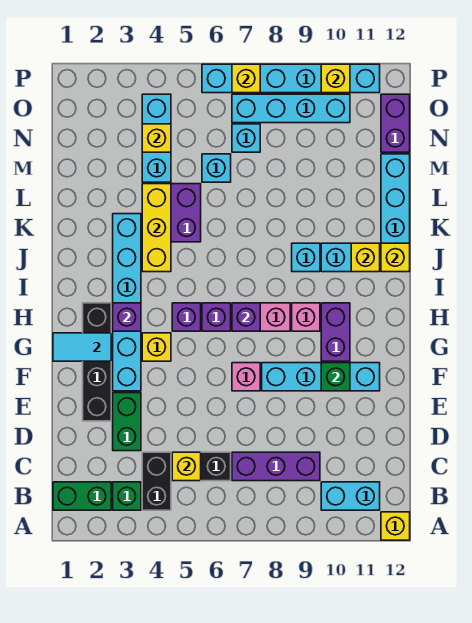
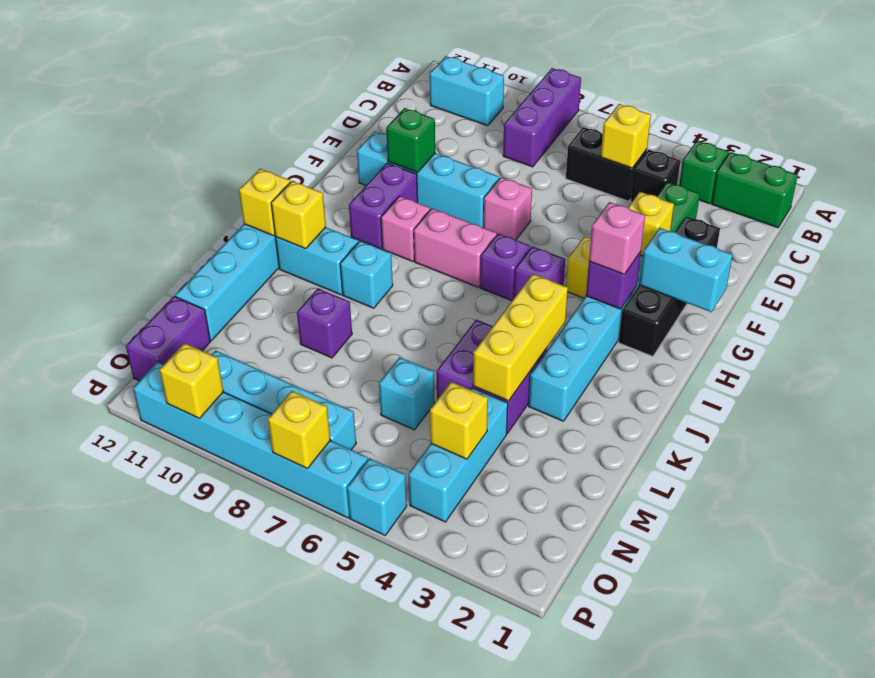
yellow 1x1 brick [381,512,410,540] -> yellow 1x1 brick moved to [628,192,674,256]
black 1x2 brick [142,452,171,510] -> black 1x1 brick [630,150,680,202]
purple 1x3 brick [232,452,320,481] -> purple 1x3 brick turned to [503,68,581,167]
cyan 1x2 tile [53,333,111,361] -> cyan 1x2 brick [639,228,733,312]
none -> pink 1x1 brick [589,202,645,274]
purple 1x1 brick [232,303,260,331] -> purple 1x1 brick moved to [297,288,352,358]
cyan 1x1 brick [232,124,260,152] -> cyan 1x1 brick moved to [347,458,407,535]

